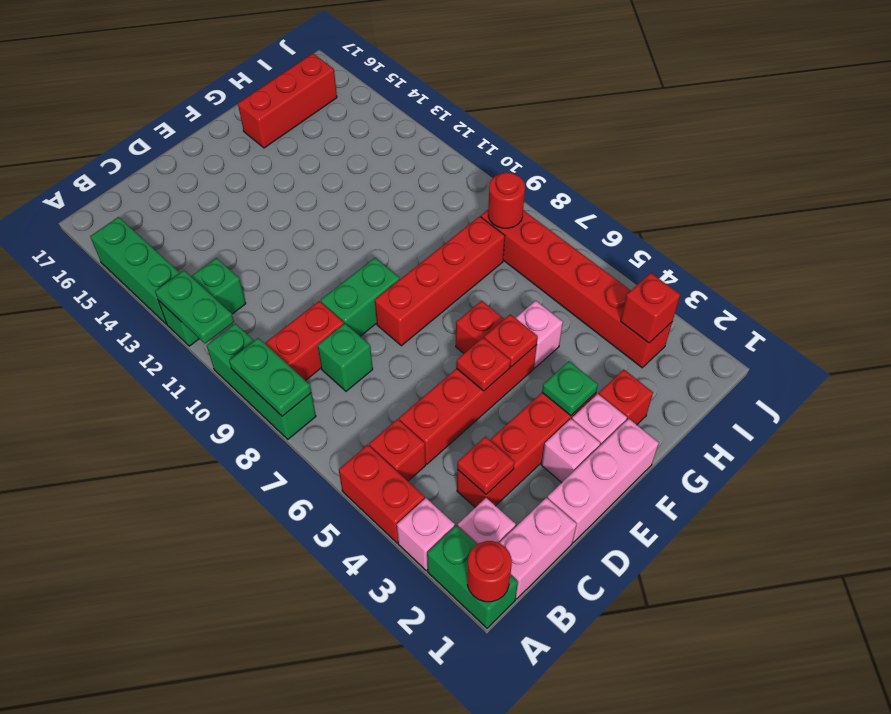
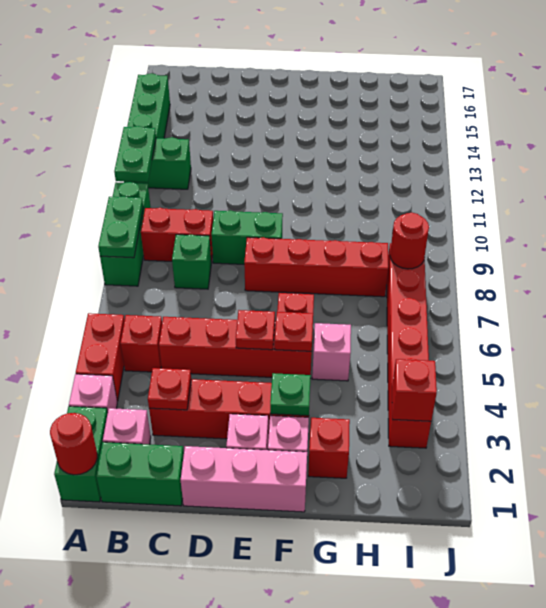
pink 1x2 brick [499,498,577,599] -> green 1x2 brick [96,442,184,506]
red 1x3 brick [238,54,337,148] -> none

